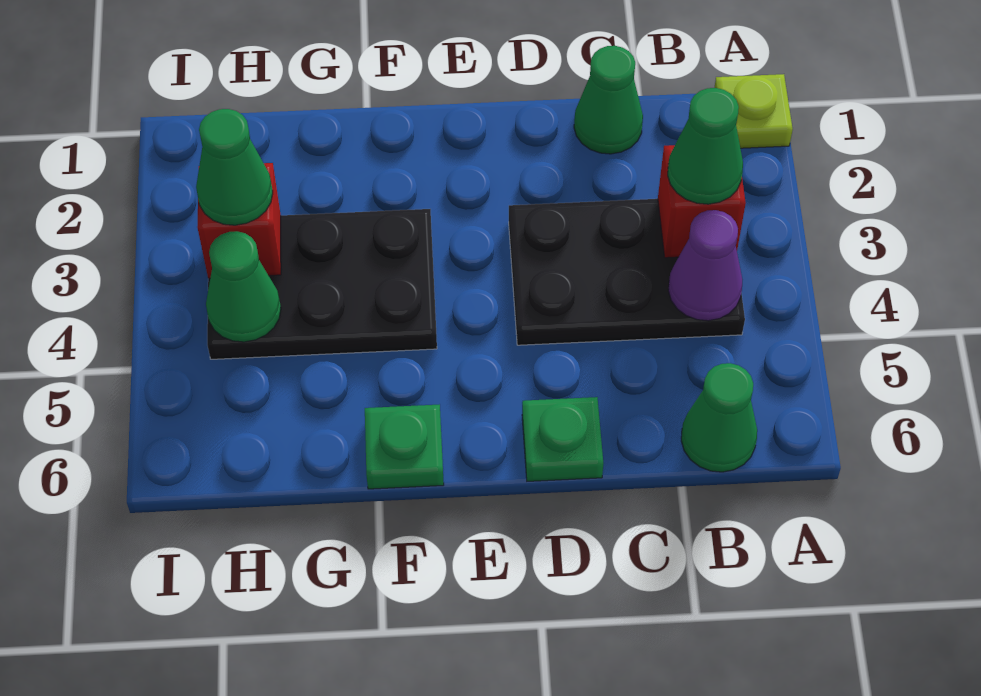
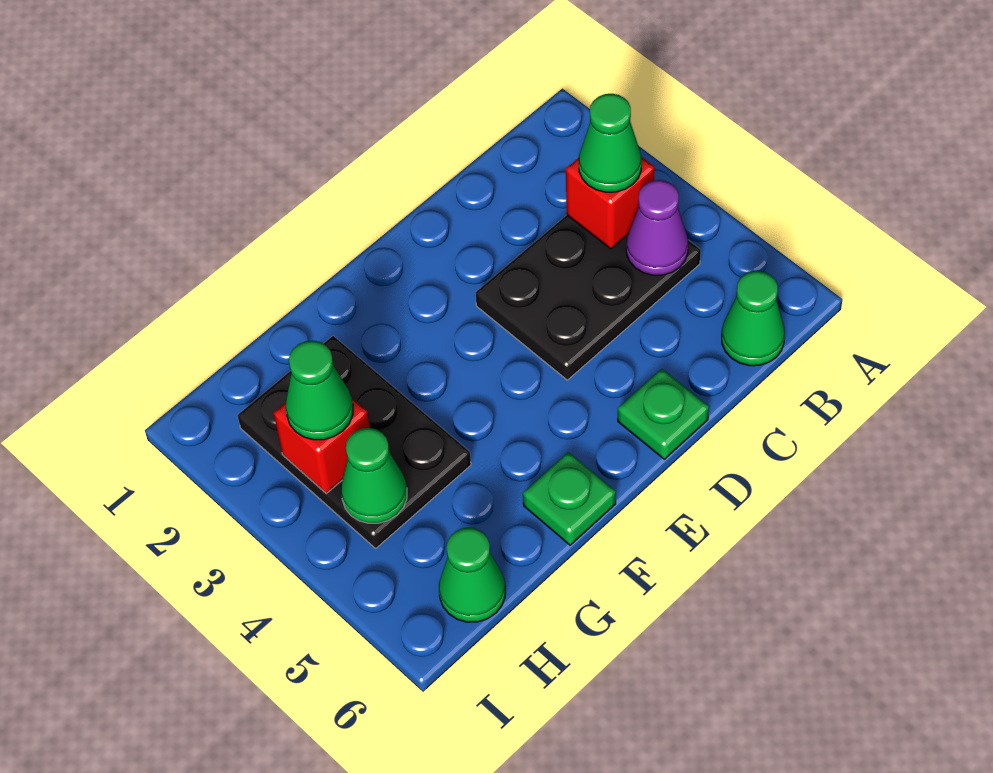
lime 1x1 plate [714,74,793,148] -> none
green 1x1 cone [574,46,643,154] -> green 1x1 cone moved to [439,528,505,622]
black 2x3 plate [207,209,437,359] -> black 2x3 plate turned to [238,336,471,548]

